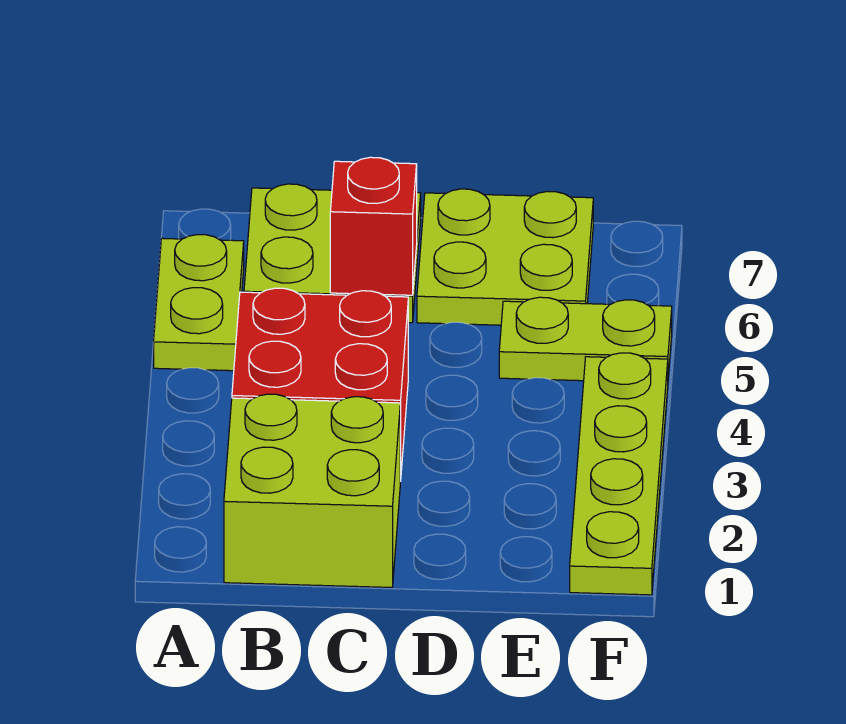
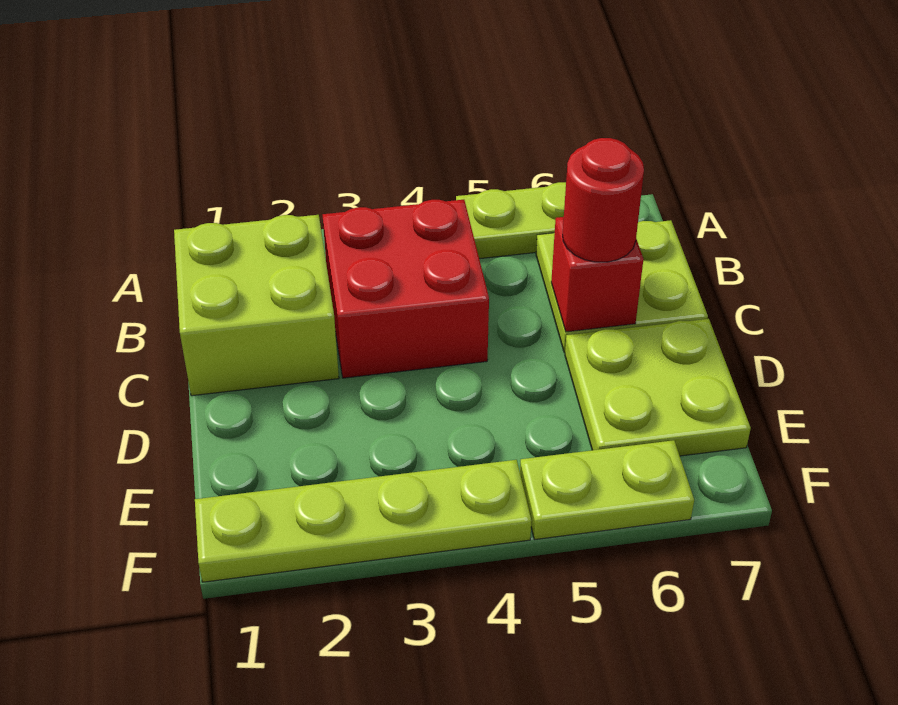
none -> red 1x1 round brick [563,138,644,262]
lime 1x2 plate [499,297,672,381] -> lime 1x2 plate turned to [520,440,694,540]

